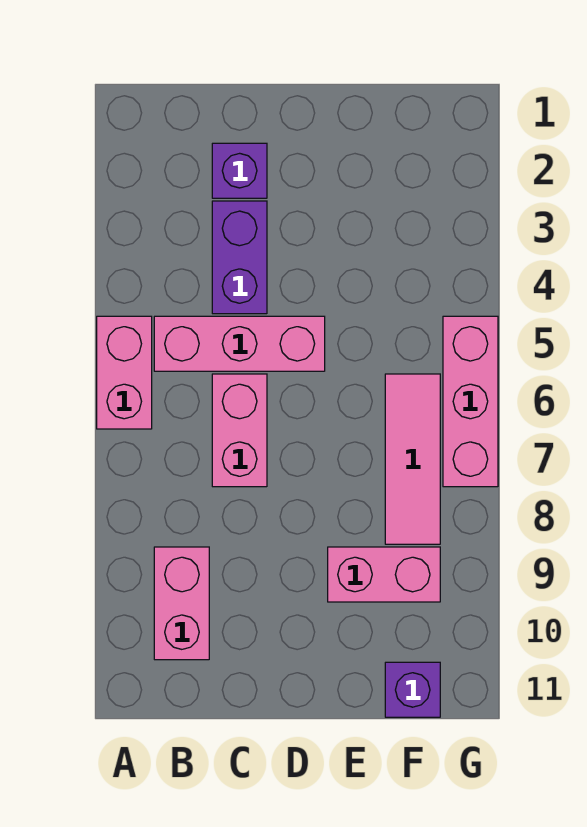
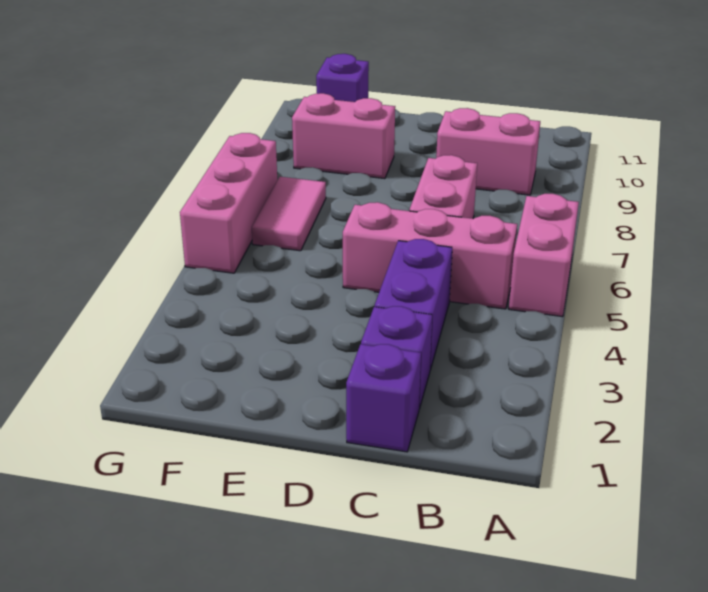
pink 1x2 brick [154,547,209,660] -> pink 1x2 brick turned to [436,108,540,195]
none -> purple 1x1 brick [346,344,421,452]
pink 1x3 tile [385,374,440,544] -> pink 1x2 tile [252,177,326,251]

